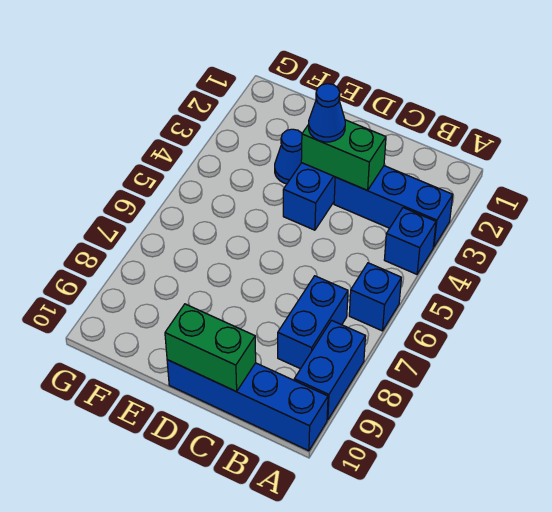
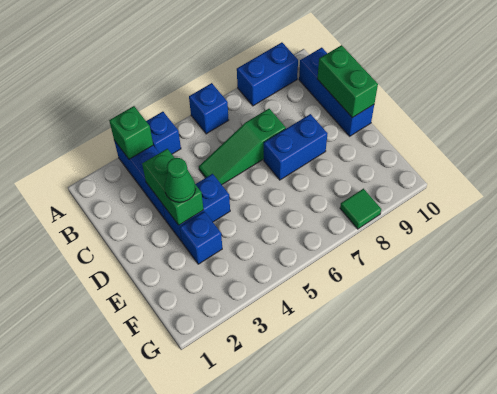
none -> green 1x1 brick [109,106,153,159]
blue 1x4 brick [167,360,328,451] -> blue 1x3 brick [299,48,374,136]
blue 1x2 brick [278,276,348,369] -> blue 1x2 brick moved to [264,114,327,180]
none -> green 1x3 slope [199,109,286,185]
blue 1x1 cone [309,84,345,142] -> green 1x1 cone [164,158,195,202]
blue 1x1 cone [275,129,302,184] -> blue 1x1 brick [180,212,222,264]
none -> green 1x1 tile [340,189,381,229]

